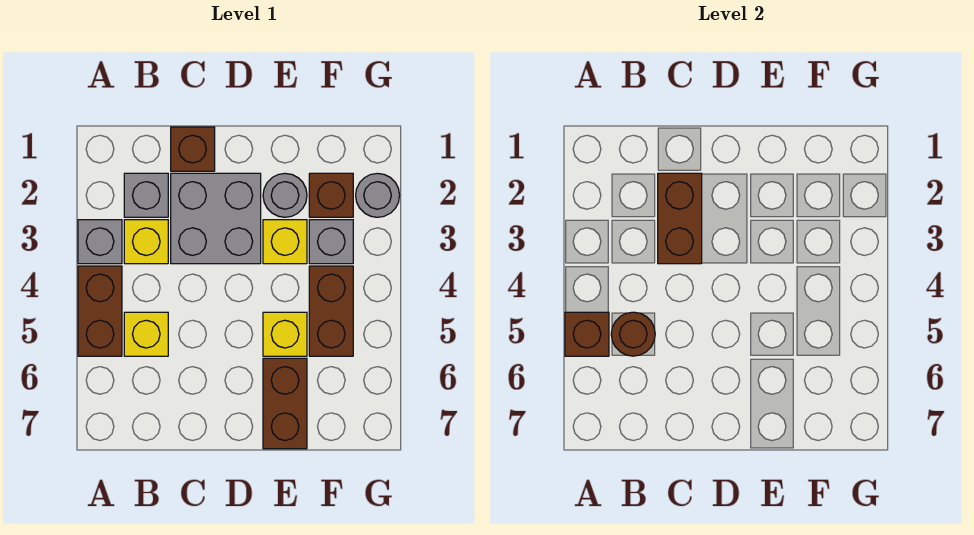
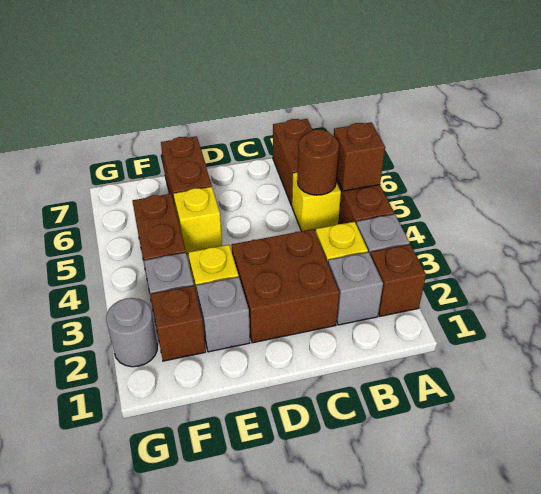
brown 1x1 brick [171,127,215,171] -> brown 1x1 brick moved to [370,244,426,316]
grey 2x2 brick [171,173,261,264] -> brown 2x2 brick [232,229,339,343]
brown 1x2 brick [658,173,702,264] -> brown 1x2 brick moved to [273,119,313,206]
grey 1x1 round brick [263,173,307,217] -> grey 1x1 brick [196,277,250,352]

